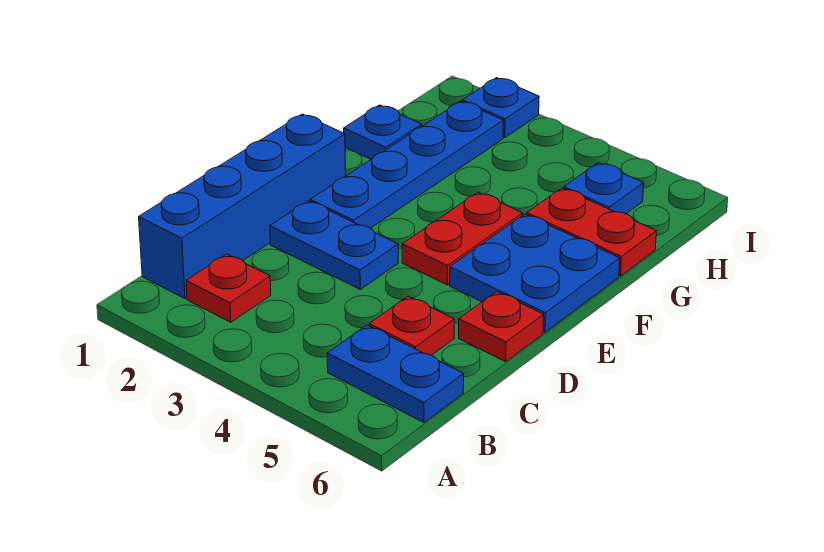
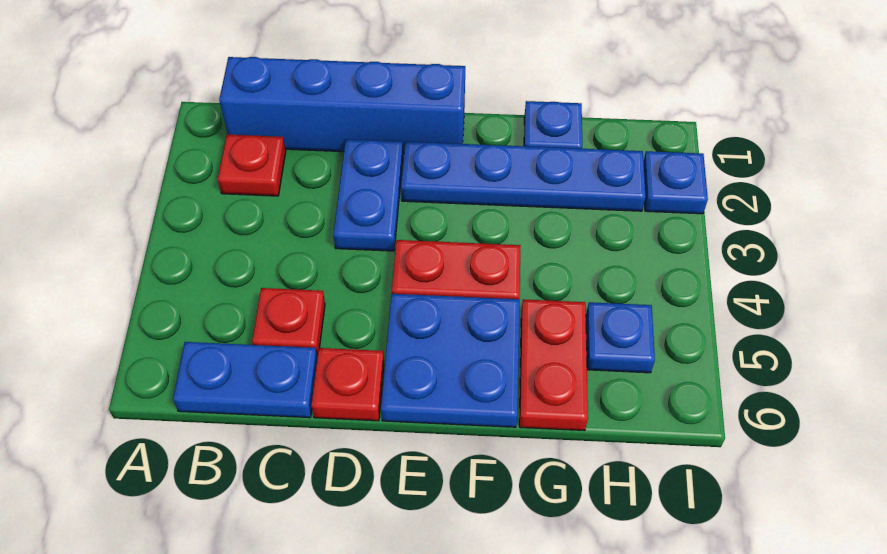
blue 1x2 plate [327,325,464,422] -> blue 1x2 plate turned to [173,342,317,418]

